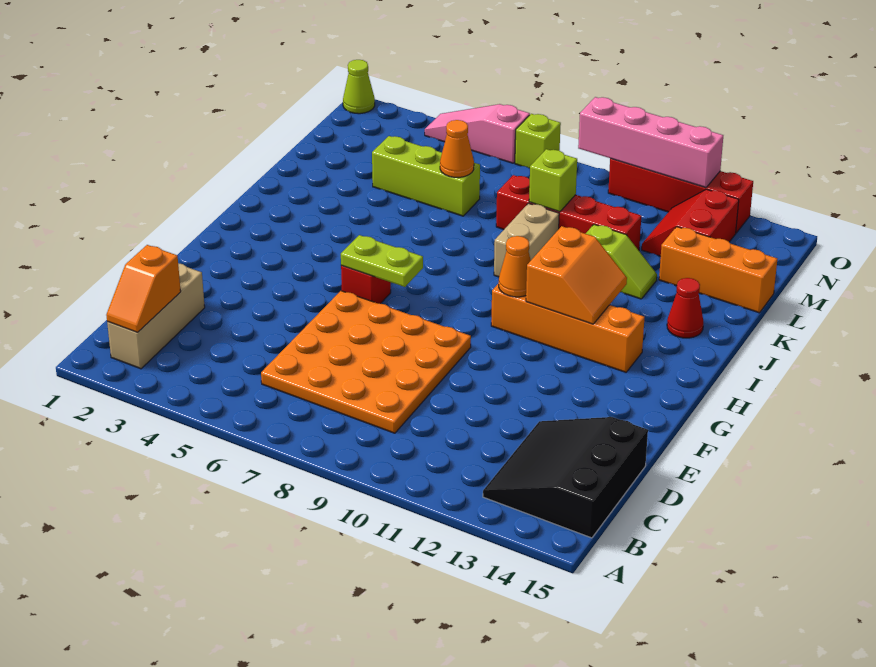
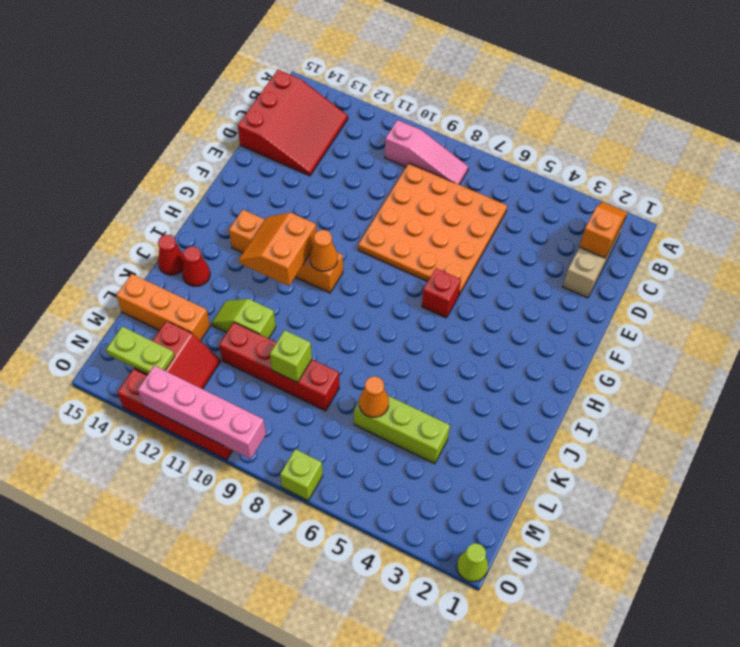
black 3x3 slope [483,417,648,538] -> red 3x3 slope [238,70,348,176]
lime 1x2 plate [341,235,423,287] -> lime 1x2 plate moved to [106,327,175,374]
tan 1x2 brick [494,203,559,277] -> none
none -> red 1x1 cone [158,235,184,275]
pink 1x3 slope [425,104,530,163] -> pink 1x3 slope moved to [385,120,468,185]

